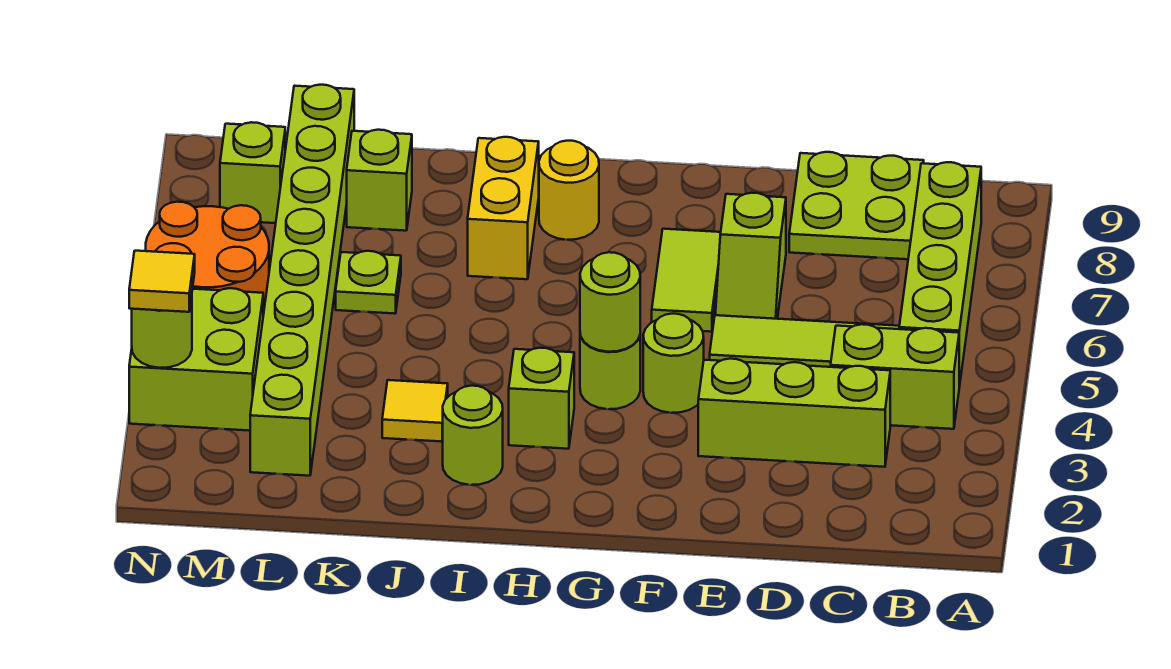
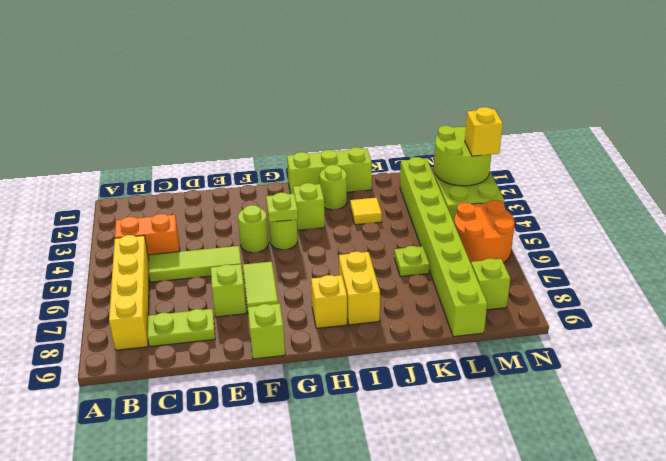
lime 1x2 brick [831,324,959,429] -> orange 1x2 brick [115,214,180,259]
lime 1x4 brick [899,162,981,387] -> yellow 1x4 brick [109,235,149,350]
lime 1x3 brick [698,359,890,467] -> lime 1x3 brick moved to [287,147,372,194]
lime 2x2 plate [789,152,924,259] -> lime 1x2 plate [148,309,215,347]
lime 1x1 round brick [580,252,640,352] -> lime 1x1 plate [266,193,298,222]
yellow 1x1 round brick [539,141,599,240] -> yellow 1x1 brick [311,275,347,328]
lime 1x1 brick [347,130,412,231] -> lime 1x1 brick moved to [248,304,285,359]
lime 1x1 round brick [132,296,192,368] -> lime 2x2 round brick [434,126,491,186]
yellow 1x1 tile [129,251,195,312] -> yellow 1x1 brick [465,107,503,156]

